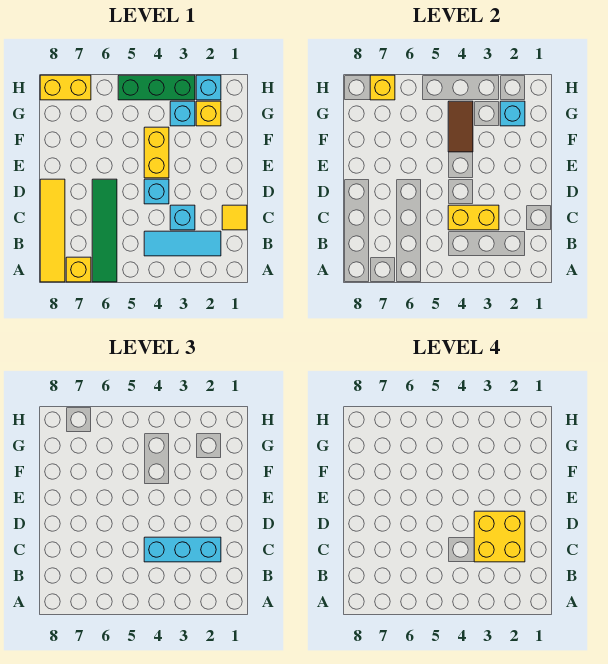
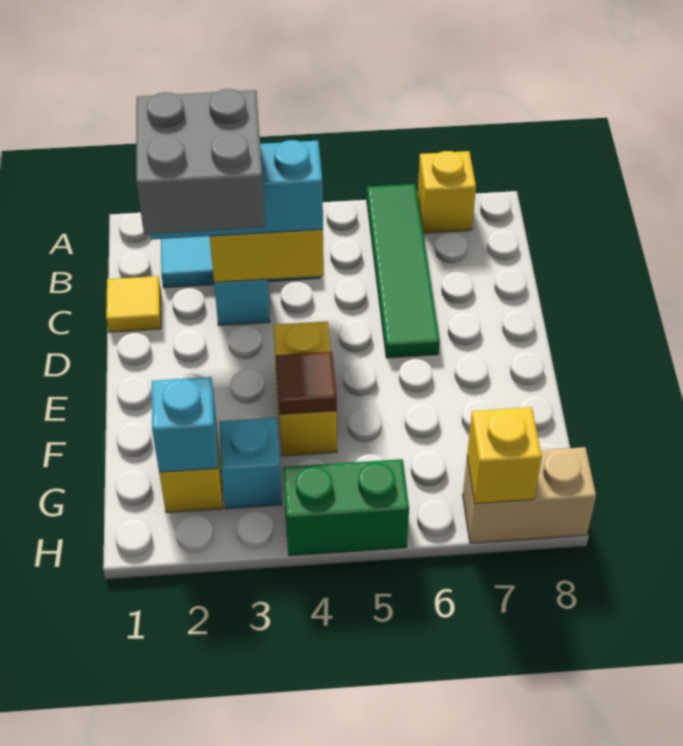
yellow 1x4 tile [40,179,65,282] -> none
yellow 2x2 brick [474,511,525,562] -> grey 2x2 brick [136,89,265,234]
cyan 1x1 brick [144,179,169,204] -> none
brown 1x2 tile [448,101,473,152] -> brown 1x1 tile [276,352,337,415]
cyan 1x1 brick [196,75,221,100] -> none
green 1x3 brick [118,75,195,100] -> green 1x2 brick [283,459,409,556]
yellow 1x2 brick [40,75,91,100] -> tan 1x2 brick [463,447,596,543]

